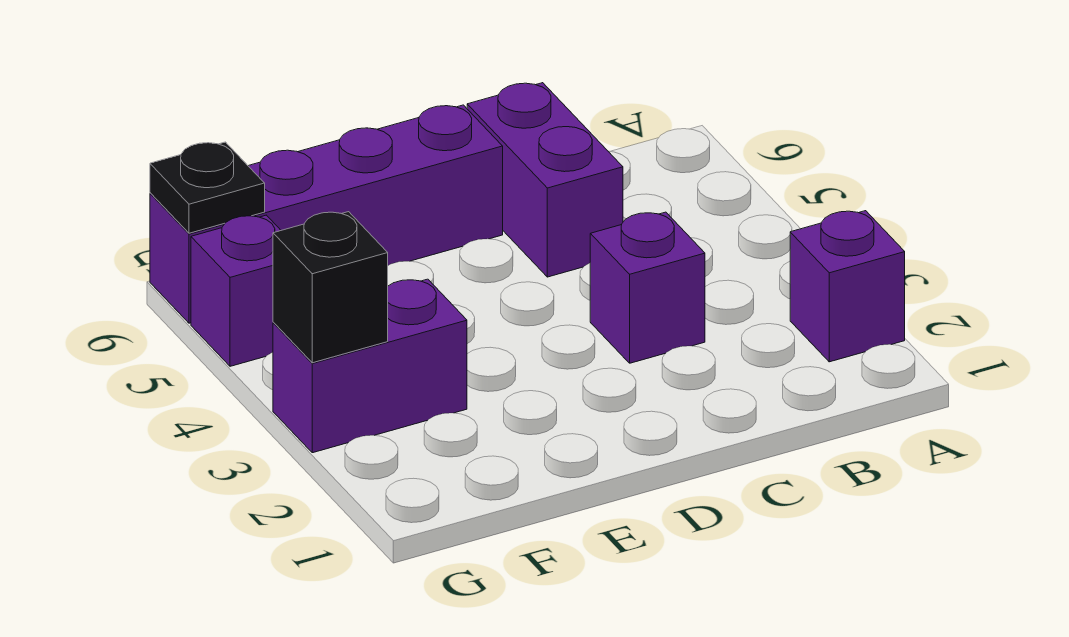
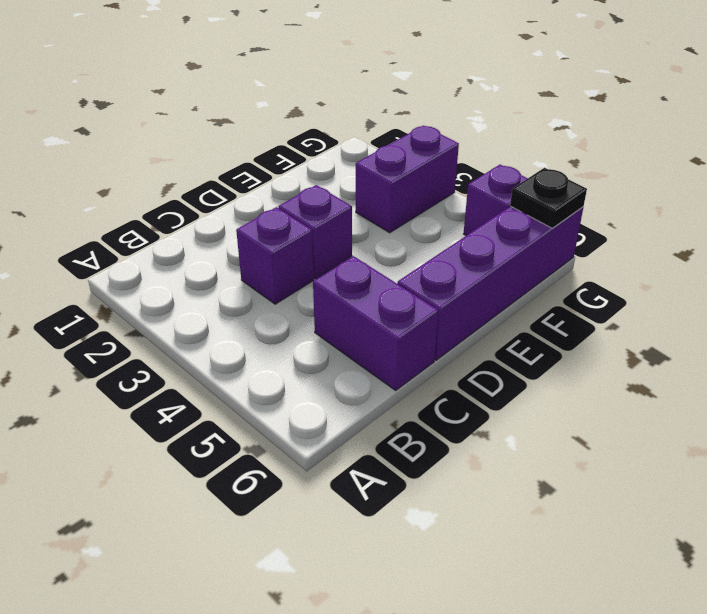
purple 1x1 brick [790,211,905,362] -> purple 1x1 brick moved to [278,185,352,279]
black 1x1 brick [273,212,388,363] -> none

